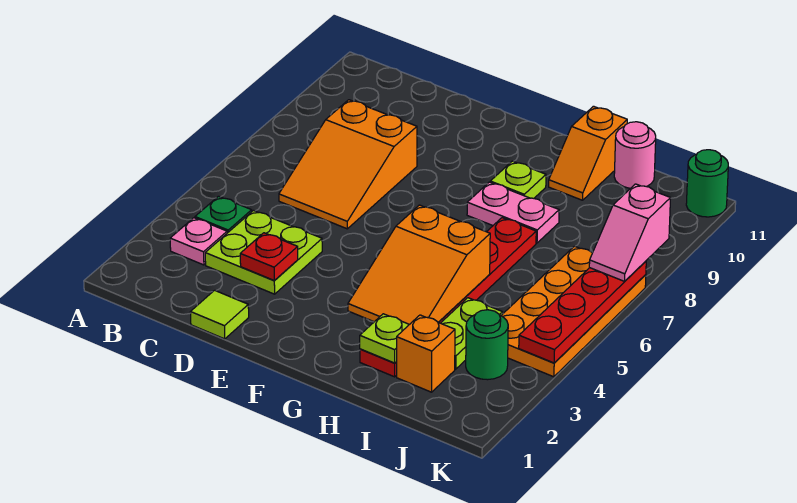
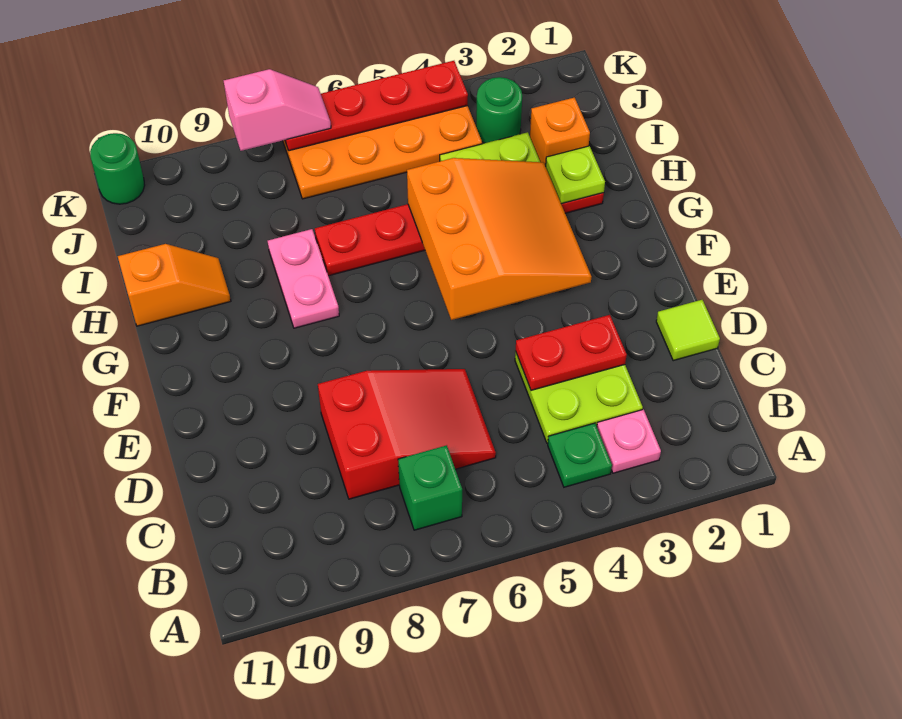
none -> green 1x1 brick [398,445,462,530]
orange 2x3 slope [279,100,417,229] -> red 2x3 slope [318,369,496,499]
red 1x1 plate [240,233,298,281] -> red 1x2 plate [516,315,627,390]
orange 2x3 slope [348,205,490,325] -> orange 3x3 slope [407,158,591,320]
lime 1x1 plate [490,161,546,198] -> none
pink 1x1 round brick [614,122,656,188] -> none

